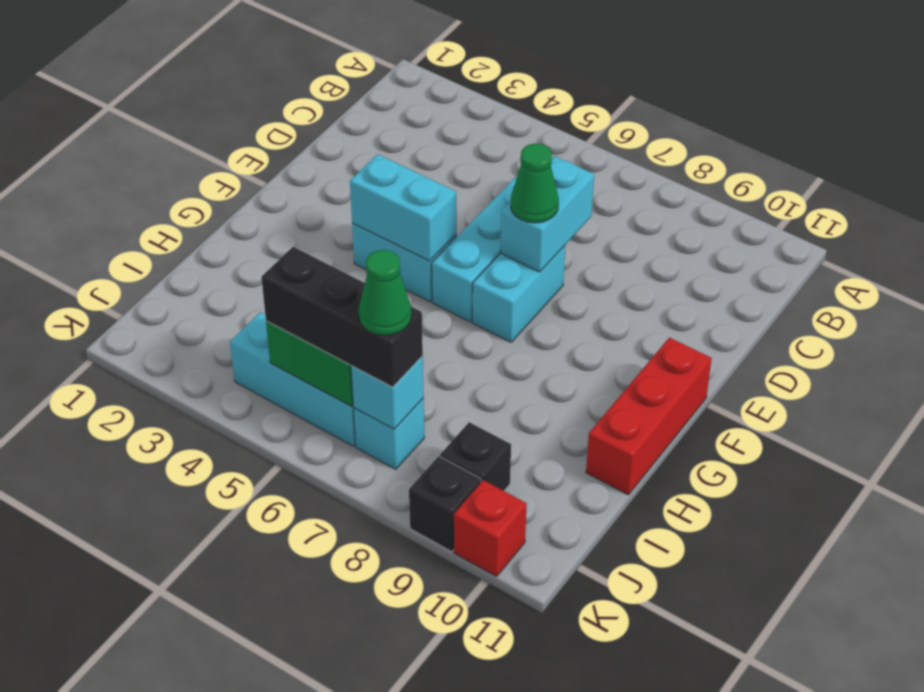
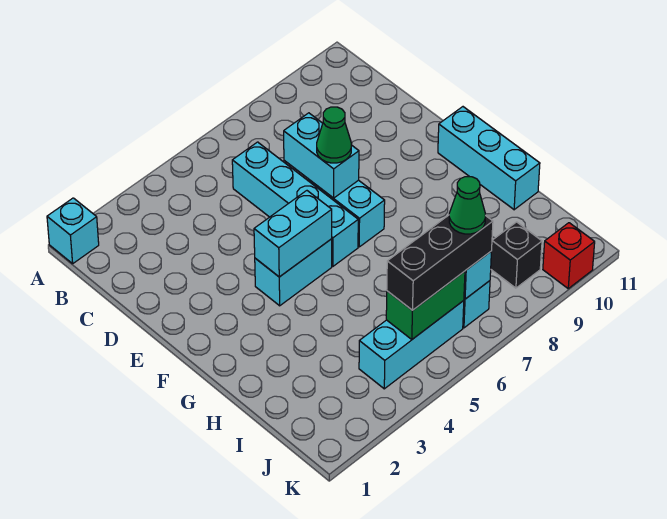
none -> cyan 1x1 brick [47,198,99,264]
red 1x3 brick [586,338,712,495] -> cyan 1x3 brick [438,107,540,210]
black 1x1 brick [409,456,481,552] -> none

